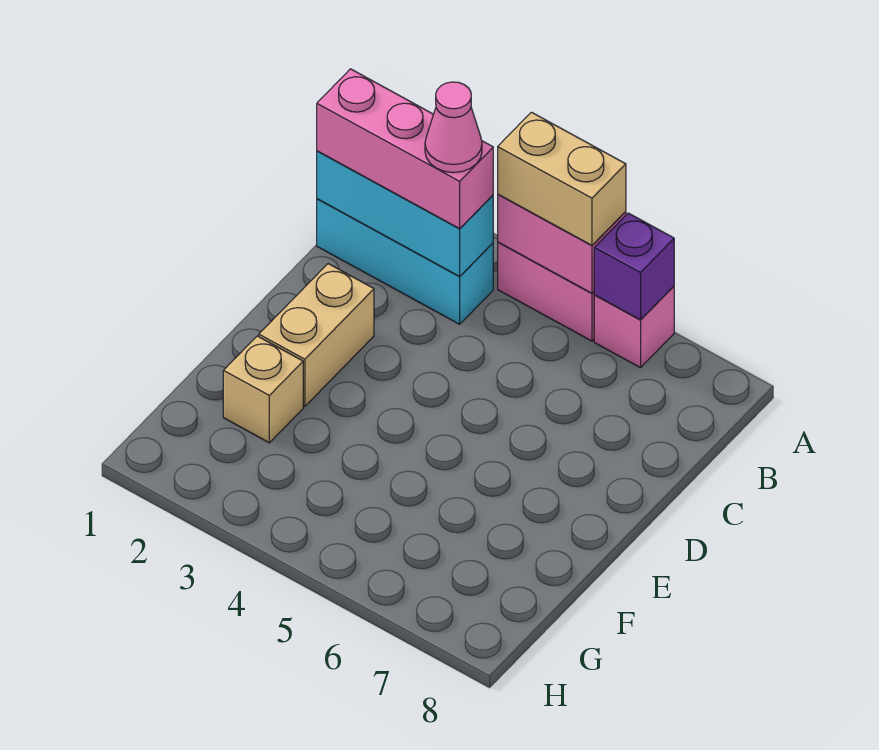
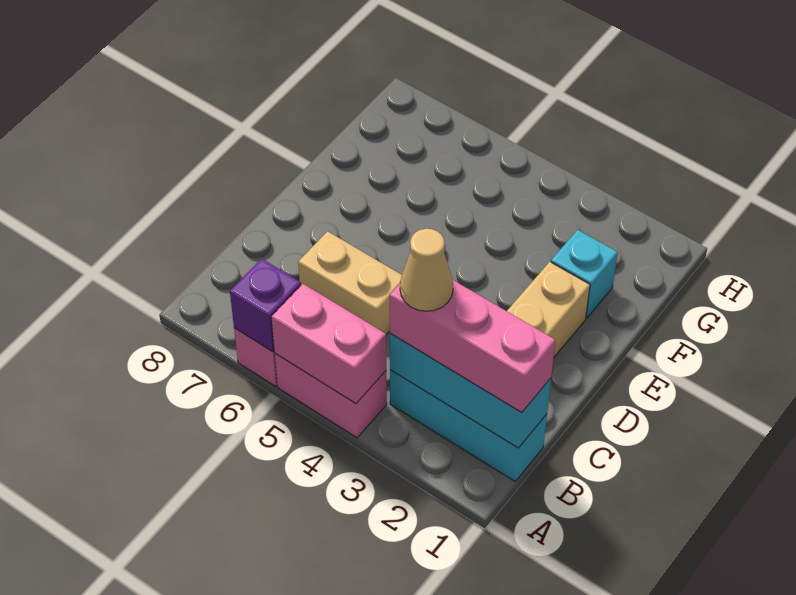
tan 1x2 brick [498,112,626,245] -> tan 1x2 brick moved to [298,231,402,335]
pink 1x1 cone [425,82,482,173] -> tan 1x1 cone [400,229,453,311]
tan 1x1 brick [223,336,303,443] -> cyan 1x1 brick [551,230,618,318]

